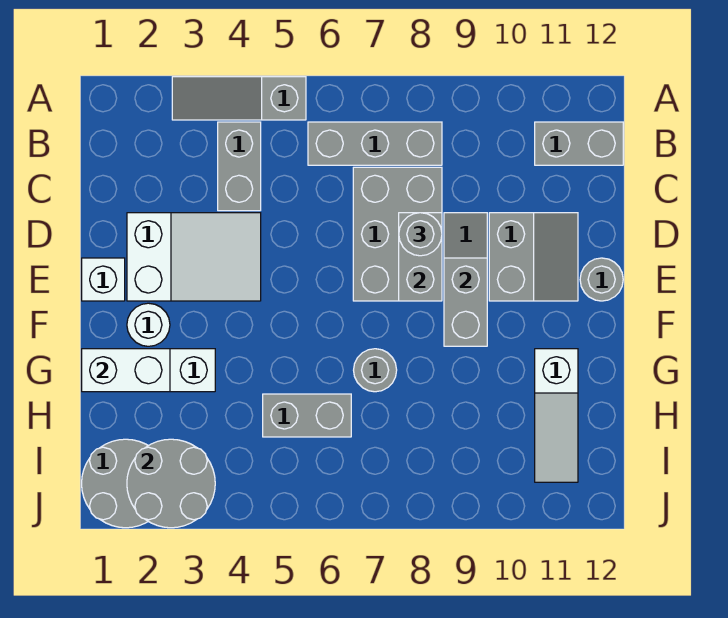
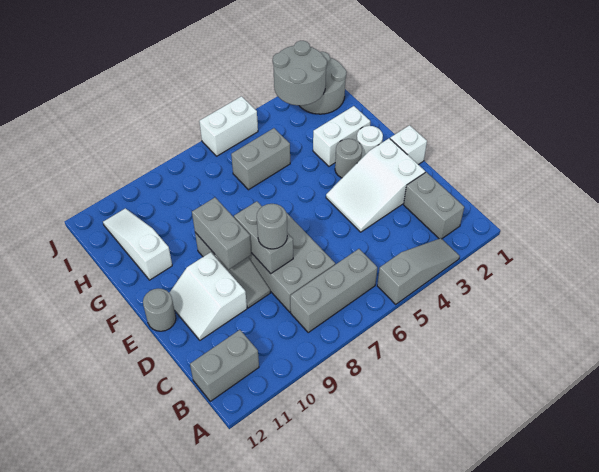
grey 1x2 brick [218,122,261,211] -> grey 1x2 brick moved to [404,172,464,239]
grey 2x2 slope [489,213,578,301] -> white 2x2 slope [170,252,247,340]
white 1x2 brick [82,349,170,392] -> white 1x2 brick moved to [199,96,258,156]
grey 1x1 round brick [354,349,397,392] -> grey 1x1 round brick moved to [335,139,362,178]

